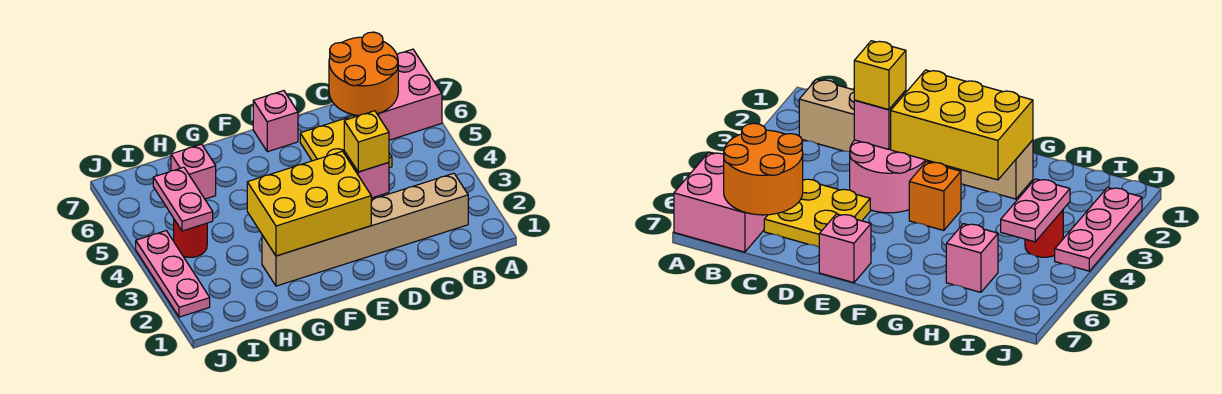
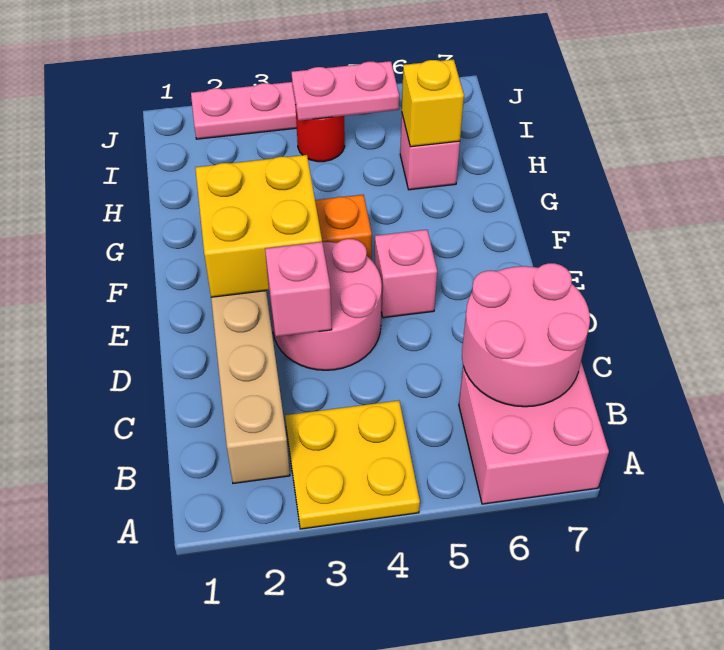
orange 2x2 round brick [329,32,398,116] -> pink 2x2 round brick [462,263,590,407]
yellow 2x2 plate [300,115,392,168] -> yellow 2x2 plate moved to [285,401,420,529]
yellow 1x1 brick [344,111,389,172] -> yellow 1x1 brick moved to [402,59,464,147]
yellow 2x3 brick [247,151,371,256] -> yellow 2x2 brick [195,155,322,297]
pink 1x1 brick [253,91,298,152] -> pink 1x1 brick moved to [375,230,437,318]

